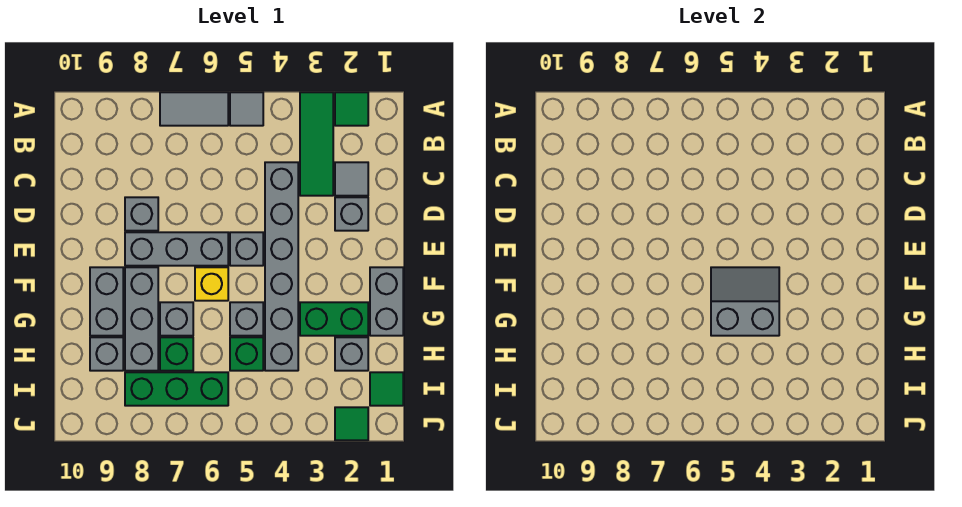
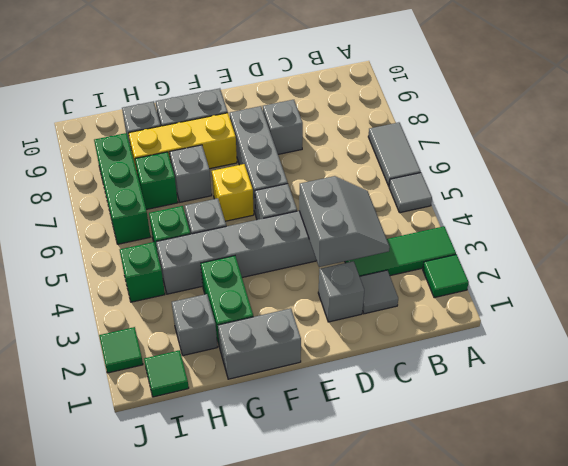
grey 2x2 slope [711,267,779,336] -> grey 2x2 slope moved to [299,176,390,267]
grey 1x3 brick [125,267,158,371] -> yellow 1x3 brick [128,113,237,172]
none -> green 1x1 brick [120,242,165,302]

